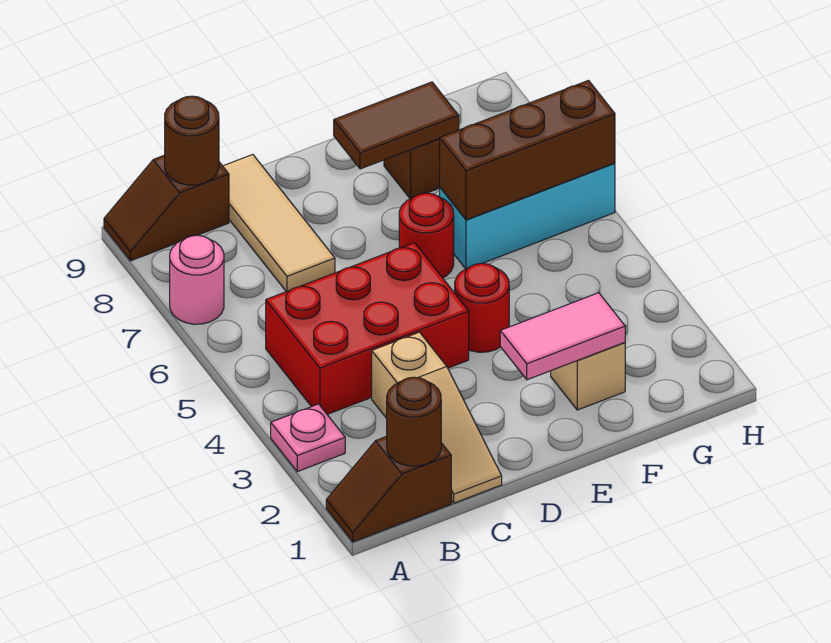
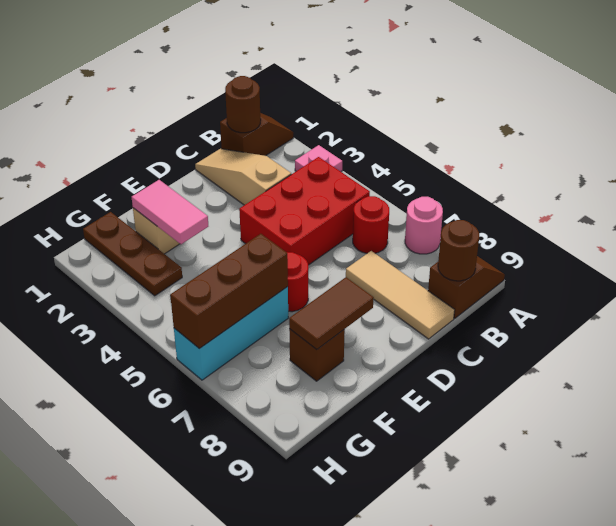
pink 1x2 tile [500,293,625,380] -> pink 1x2 tile turned to [132,180,208,244]
red 1x1 round brick [455,263,509,352] -> red 1x1 round brick moved to [353,196,389,253]
none -> brown 1x3 plate [83,212,182,296]

